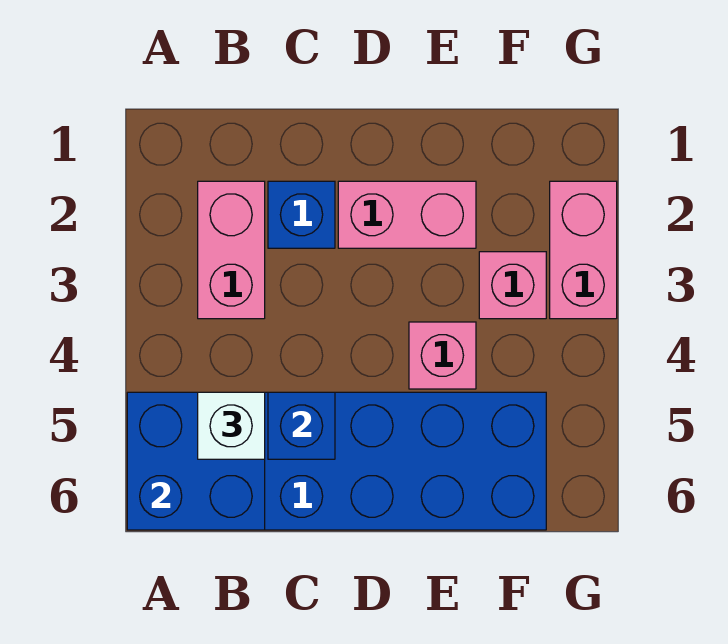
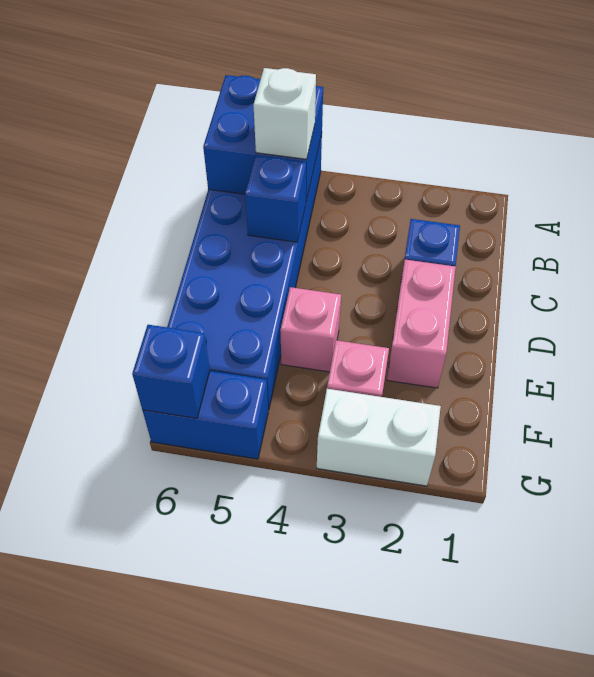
pink 1x2 brick [198,181,265,319] -> none
pink 1x2 brick [550,181,617,319] -> white 1x2 brick [317,389,441,486]
none -> blue 1x2 brick [143,371,268,459]
none -> blue 1x1 brick [132,325,210,418]

